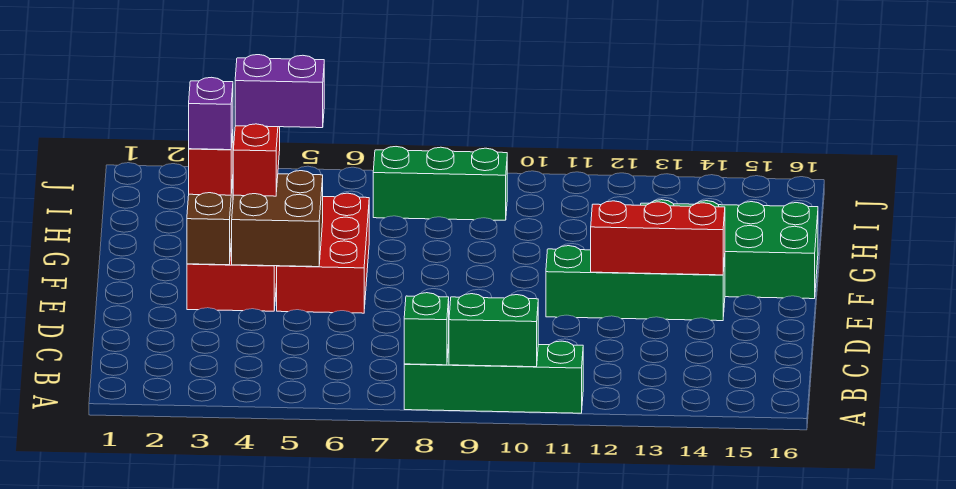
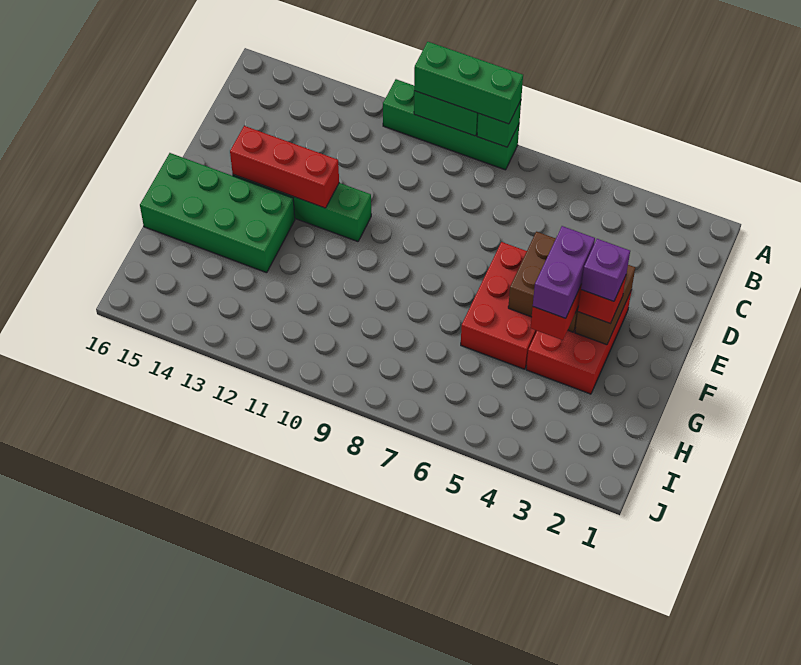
purple 1x2 brick [235,55,324,128] -> purple 1x2 brick turned to [533,226,595,318]
green 1x3 brick [373,147,507,220] -> green 1x3 brick moved to [414,42,523,124]

